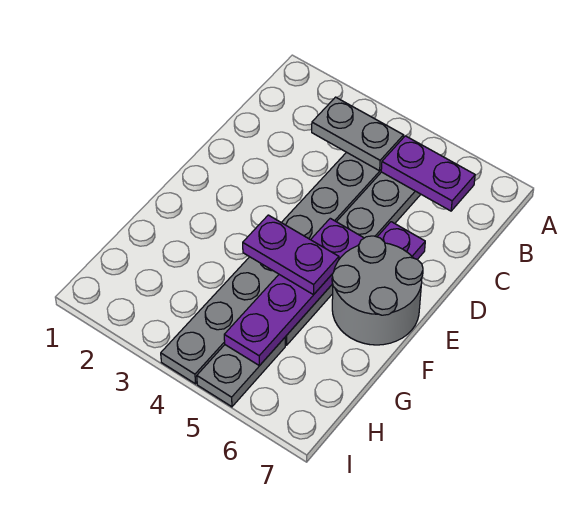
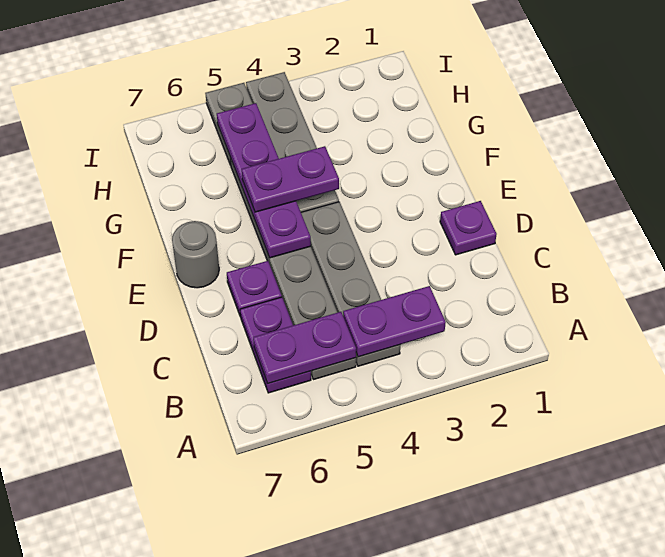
grey 1x2 plate [312,97,404,171] -> purple 1x2 plate [343,286,446,357]
none -> purple 1x2 plate [240,297,311,393]
none -> purple 1x1 plate [440,201,497,255]
grey 2x2 round brick [332,236,423,345] -> grey 1x1 round brick [172,221,219,288]

